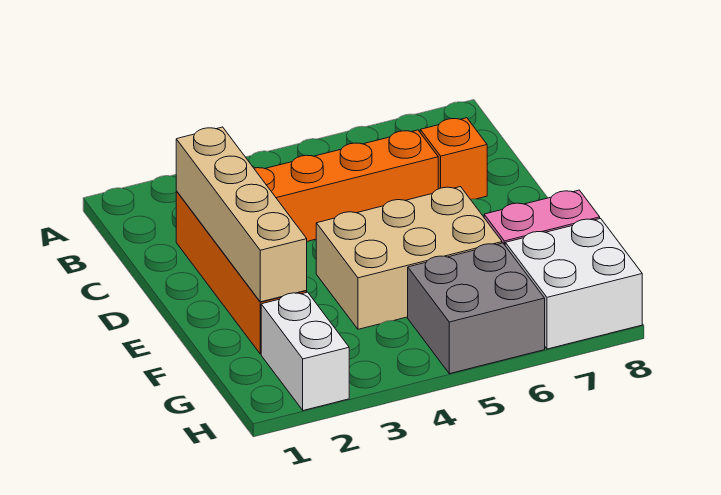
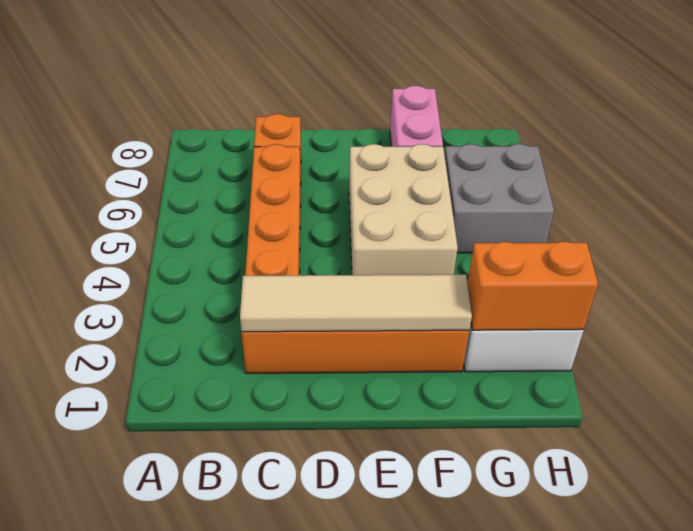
tan 1x4 brick [176,127,307,302] -> tan 1x4 tile [240,275,472,332]
none -> orange 1x2 brick [467,242,598,330]
white 2x2 brick [505,218,642,349] -> none

